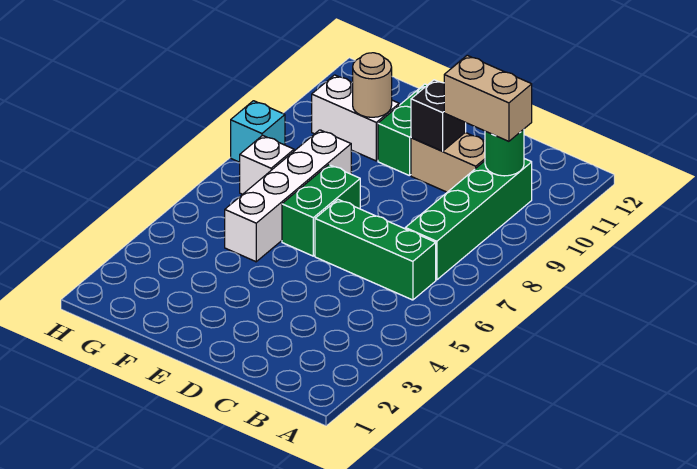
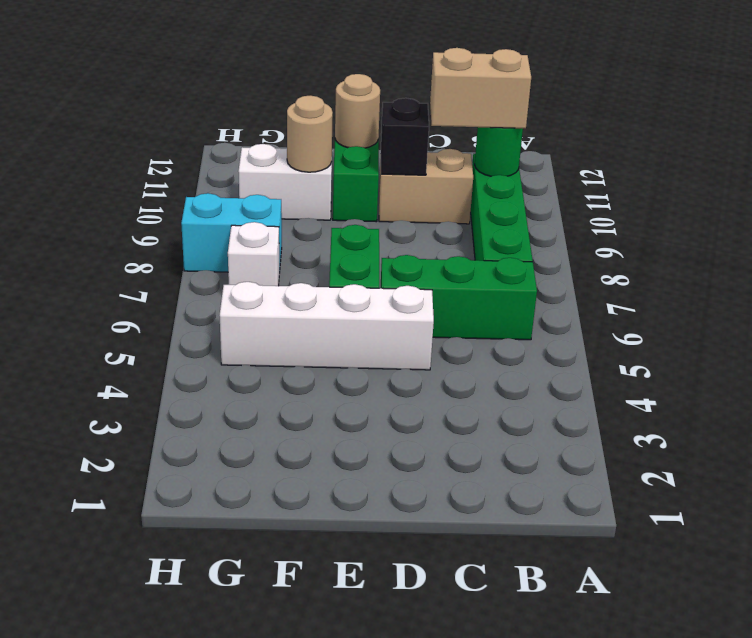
none -> tan 1x1 round brick [335,74,380,148]
white 1x4 brick [225,130,351,262] -> white 1x4 brick turned to [220,282,434,370]
cyan 1x1 brick [231,101,285,162] -> cyan 1x2 brick [181,193,282,273]

